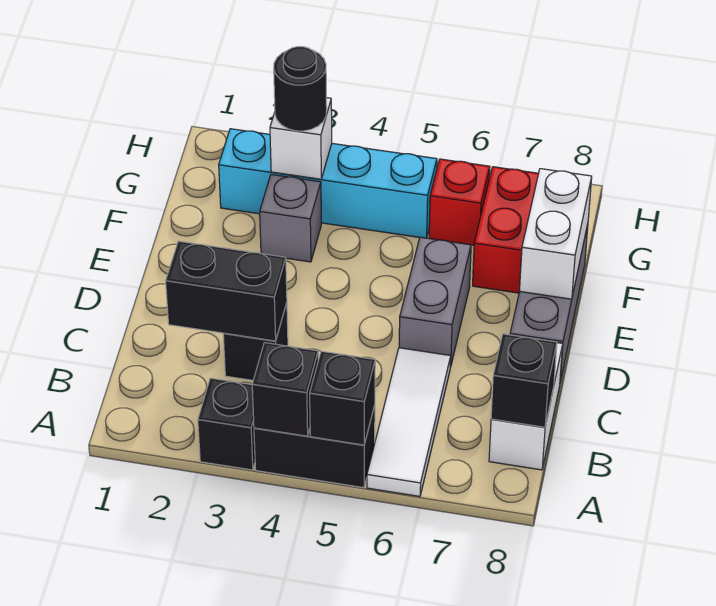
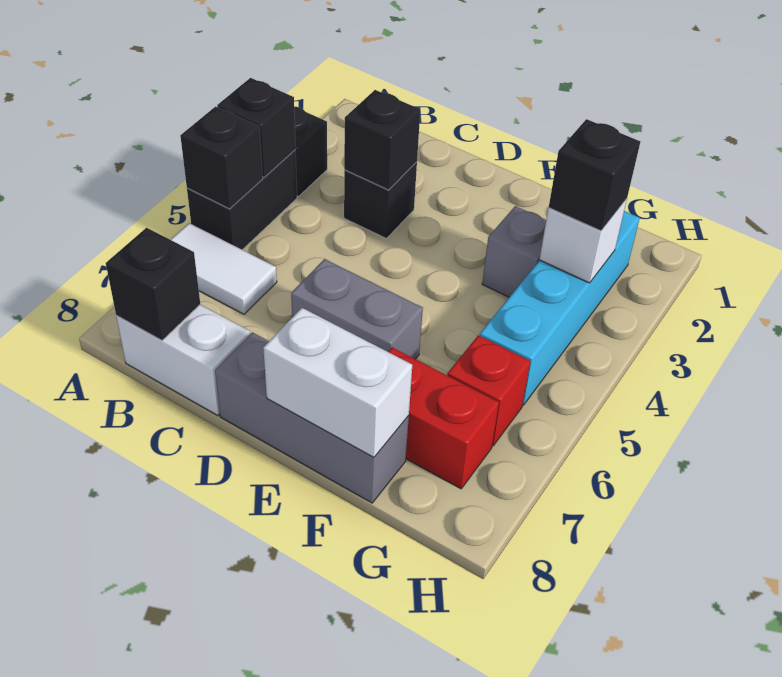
white 1x3 tile [367,348,451,496] -> white 1x2 tile [171,223,277,314]
black 1x2 brick [166,241,287,341] -> black 1x1 brick [344,90,420,190]
black 1x1 round brick [274,47,327,131] -> black 1x1 brick [549,119,640,231]

